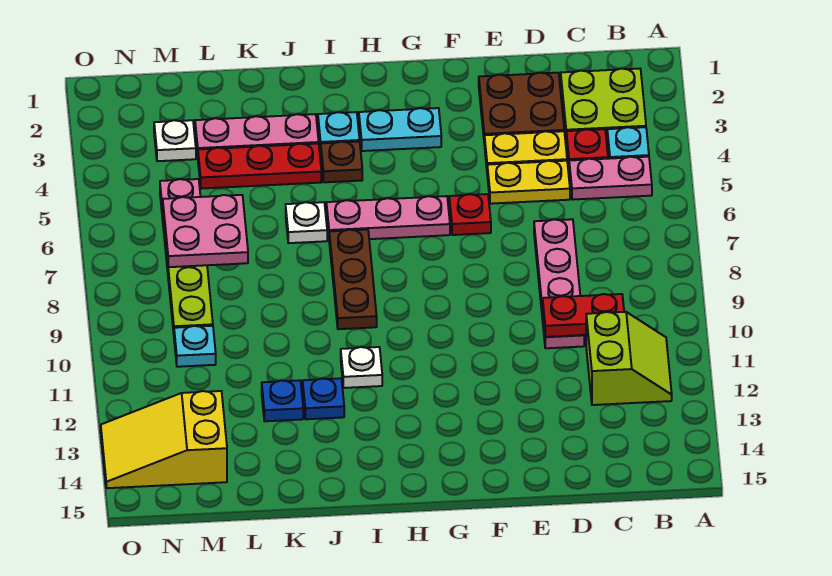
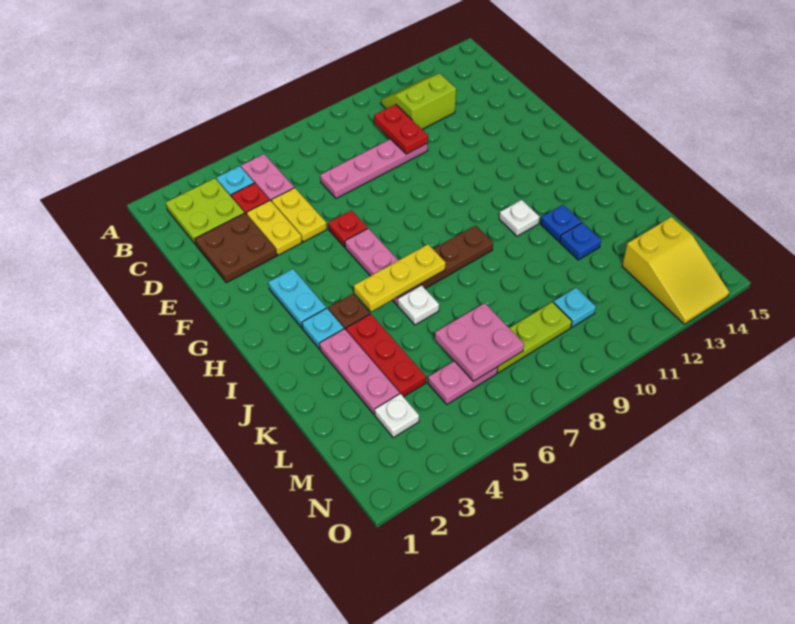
none -> yellow 1x3 plate [354,244,446,312]

